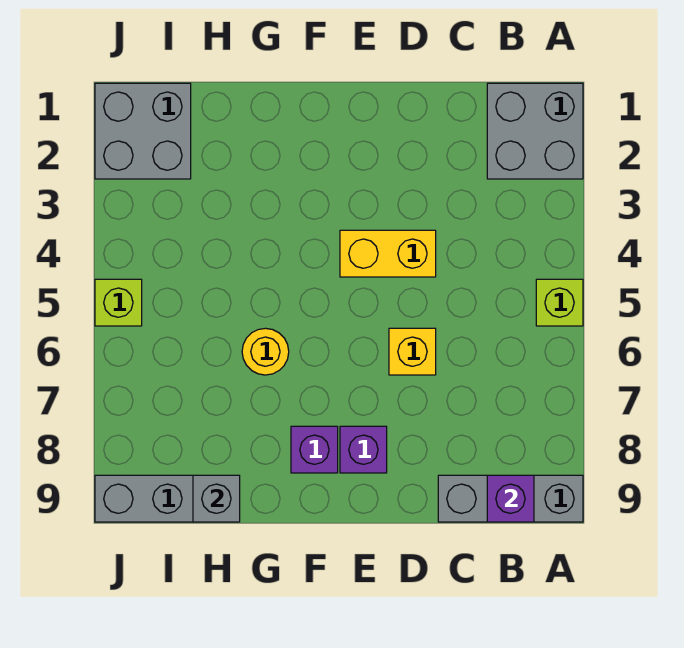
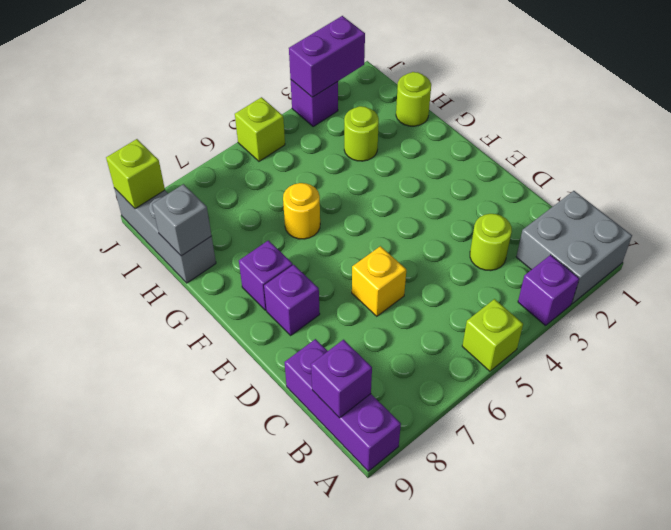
none -> purple 1x1 brick [518,255,579,326]
grey 1x3 brick [438,475,583,522] -> purple 1x3 brick [284,339,401,471]
none -> lime 1x1 round brick [470,214,512,271]
yellow 1x2 brick [340,230,436,277] -> none
none -> lime 1x1 round brick [396,72,431,126]
none -> lime 1x1 round brick [344,106,379,161]
grey 2x2 brick [95,83,191,179] -> none
none -> purple 1x2 brick [289,16,365,97]
none -> purple 1x1 brick [291,80,338,126]
none -> lime 1x1 brick [106,139,165,209]

